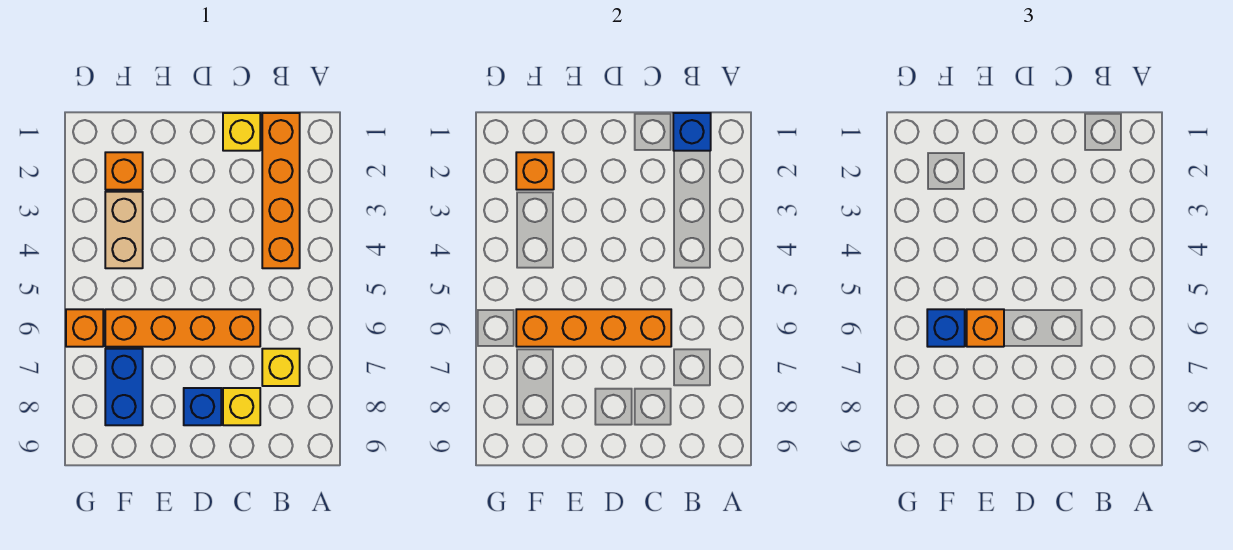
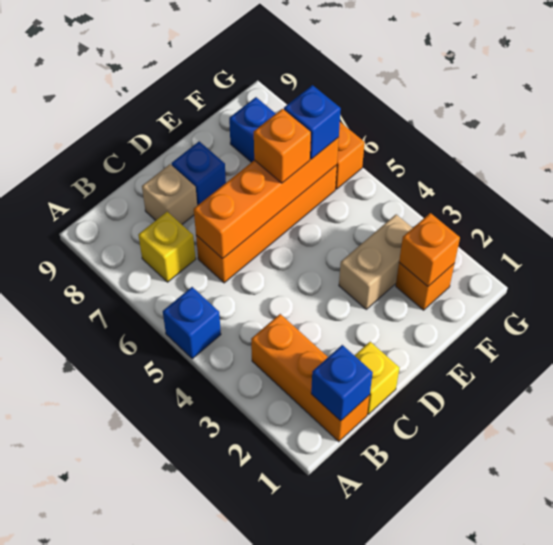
none -> blue 1x1 brick [163,287,221,359]
orange 1x4 brick [262,113,300,268] -> orange 1x3 brick [251,314,370,442]
yellow 1x1 brick [223,388,260,425] -> tan 1x1 brick [142,164,197,224]
tan 1x2 brick [105,192,143,268] -> tan 1x2 brick turned to [339,214,412,309]

